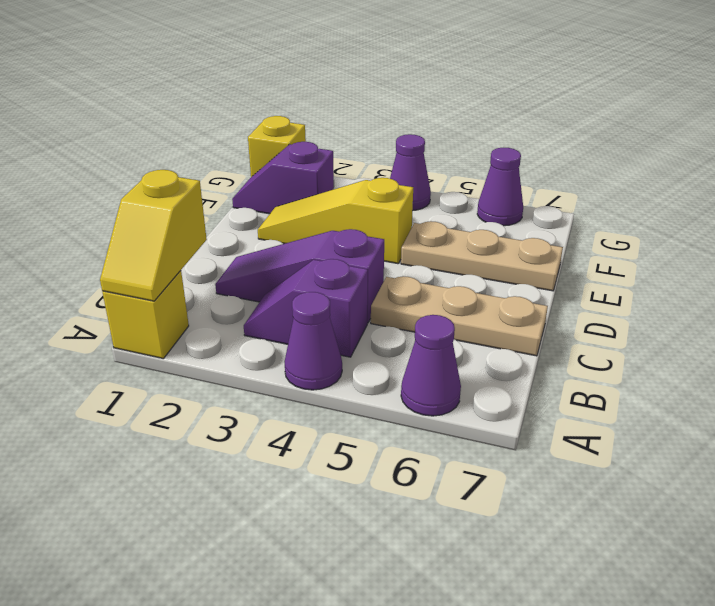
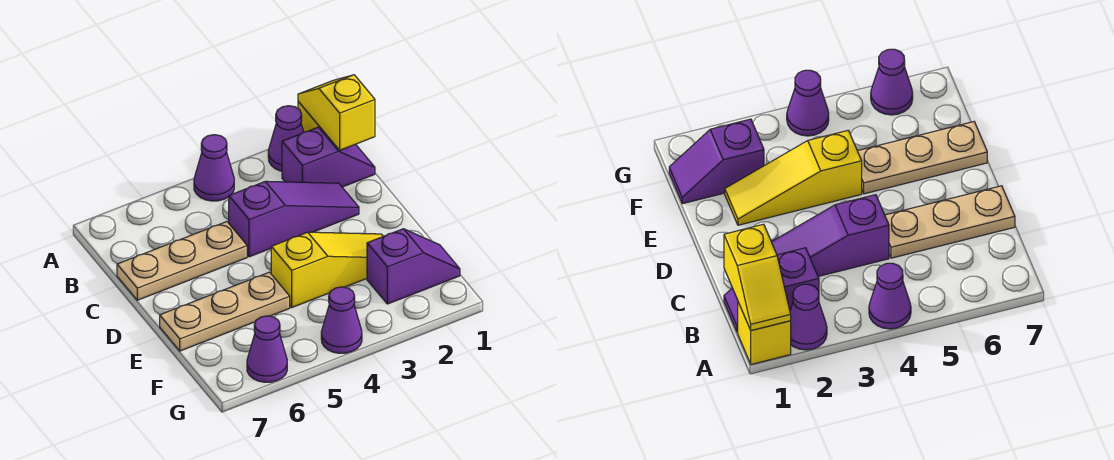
purple 1x1 cone [401,315,461,416] -> purple 1x1 cone moved to [268,106,304,171]
purple 1x2 slope [244,259,368,357] -> purple 1x2 slope moved to [282,127,375,187]
yellow 1x1 brick [248,116,306,177] -> none

